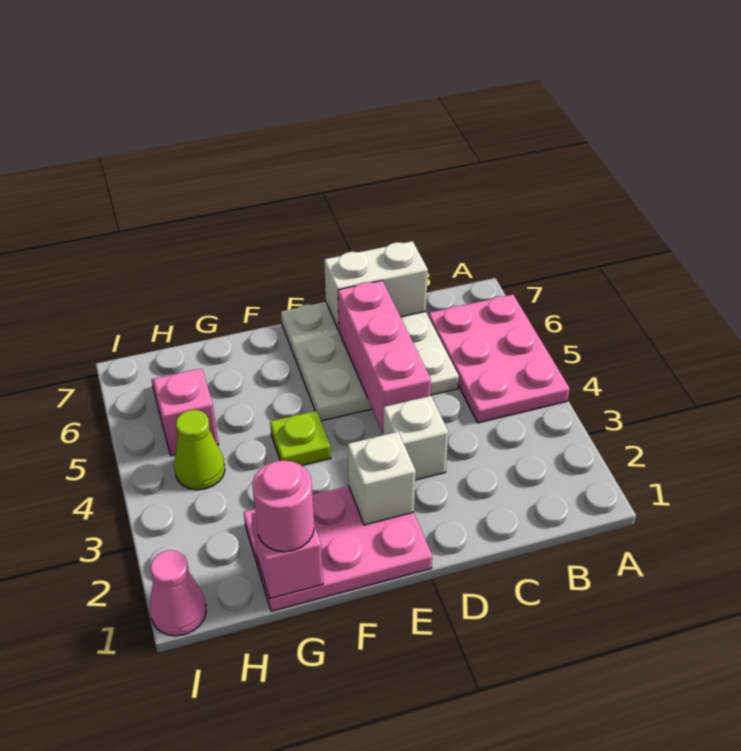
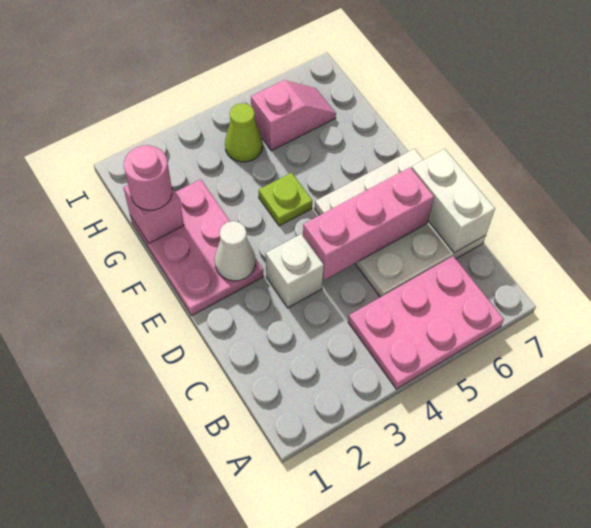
white 1x1 brick [348,432,416,525] -> white 1x1 cone [215,221,256,281]
pink 1x1 cone [150,550,206,636] -> none

